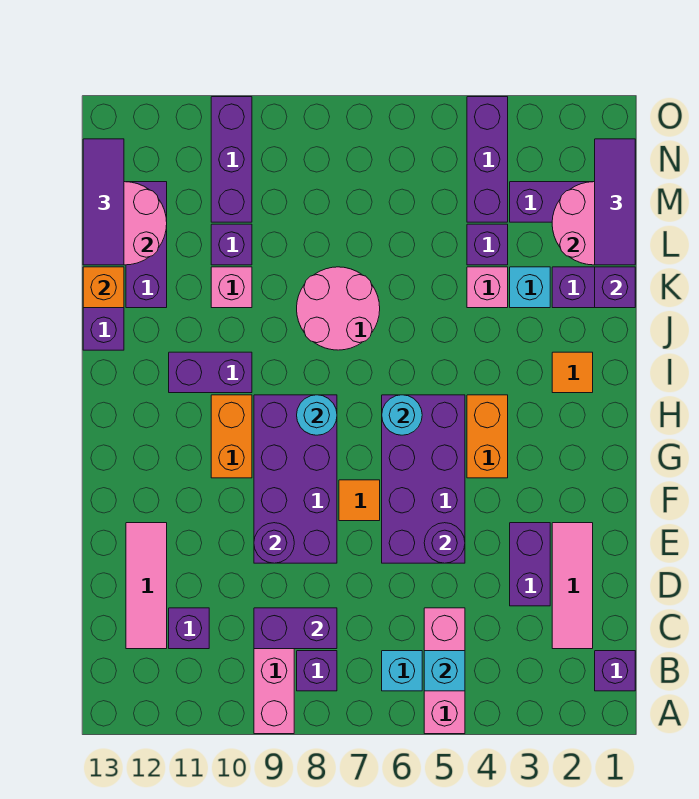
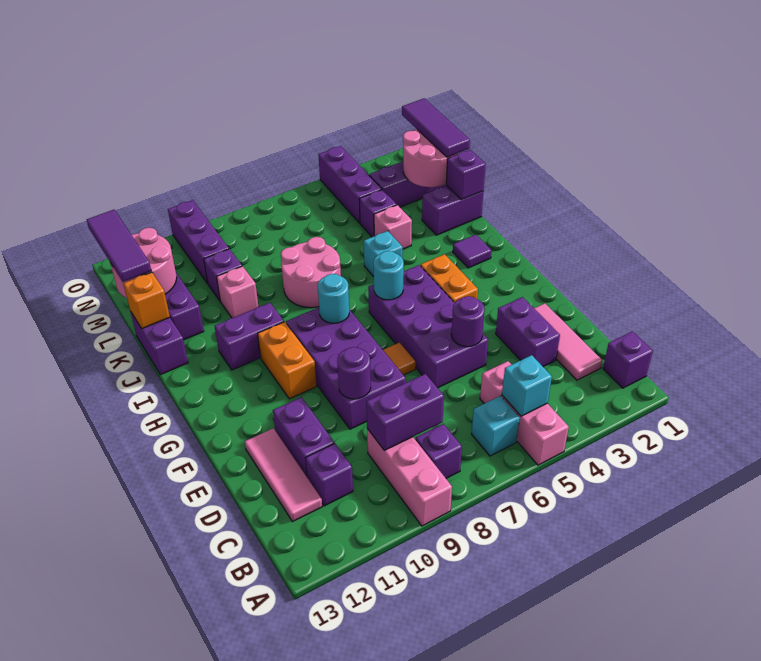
none -> purple 1x2 brick [273,397,334,476]
orange 1x1 tile [552,352,593,393] -> purple 1x1 tile [453,235,491,268]
cyan 1x1 brick [510,267,550,308] -> cyan 1x1 brick moved to [364,231,403,277]

